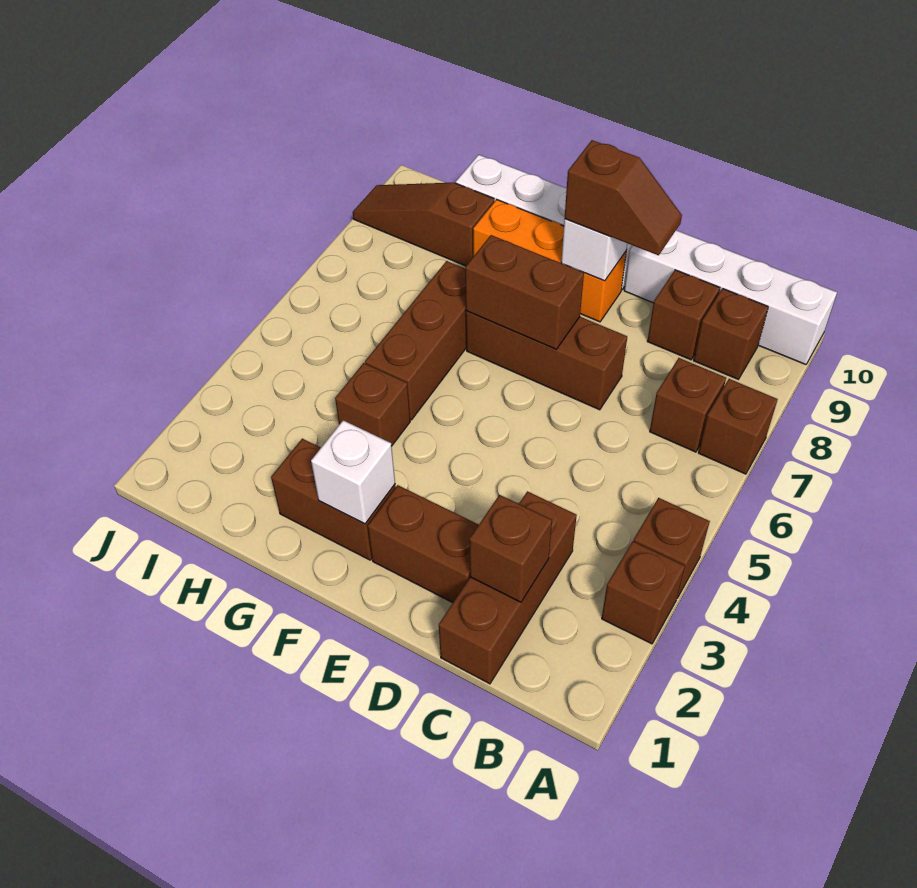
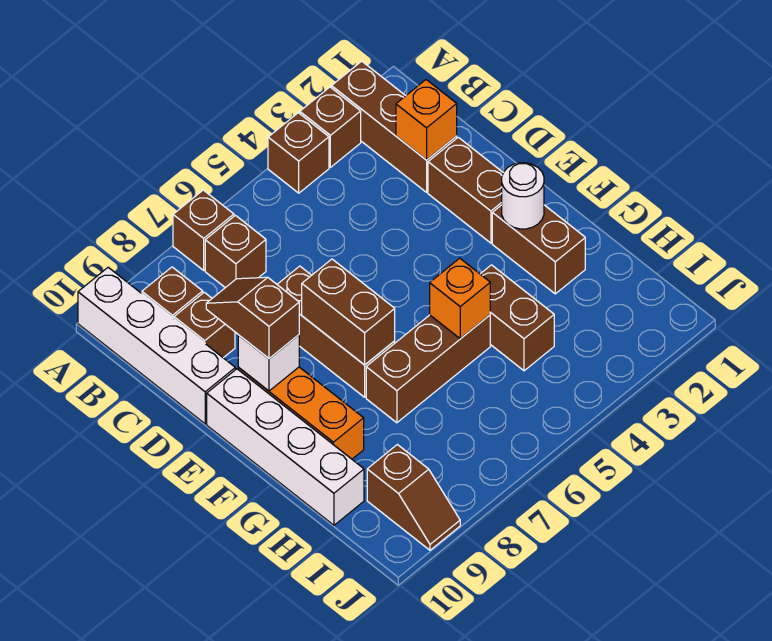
brown 1x3 brick [439,491,577,684] -> brown 1x3 brick turned to [332,61,457,192]
brown 1x1 brick [469,495,552,602] -> orange 1x1 brick [396,80,457,160]
white 1x1 brick [311,420,395,524] -> white 1x1 round brick [502,163,544,229]
brown 1x1 brick [335,363,410,446] -> brown 1x2 brick [481,265,554,371]
none -> orange 1x1 brick [430,258,490,339]
brown 1x3 slope [353,183,494,266] -> brown 1x2 slope [367,445,460,550]

